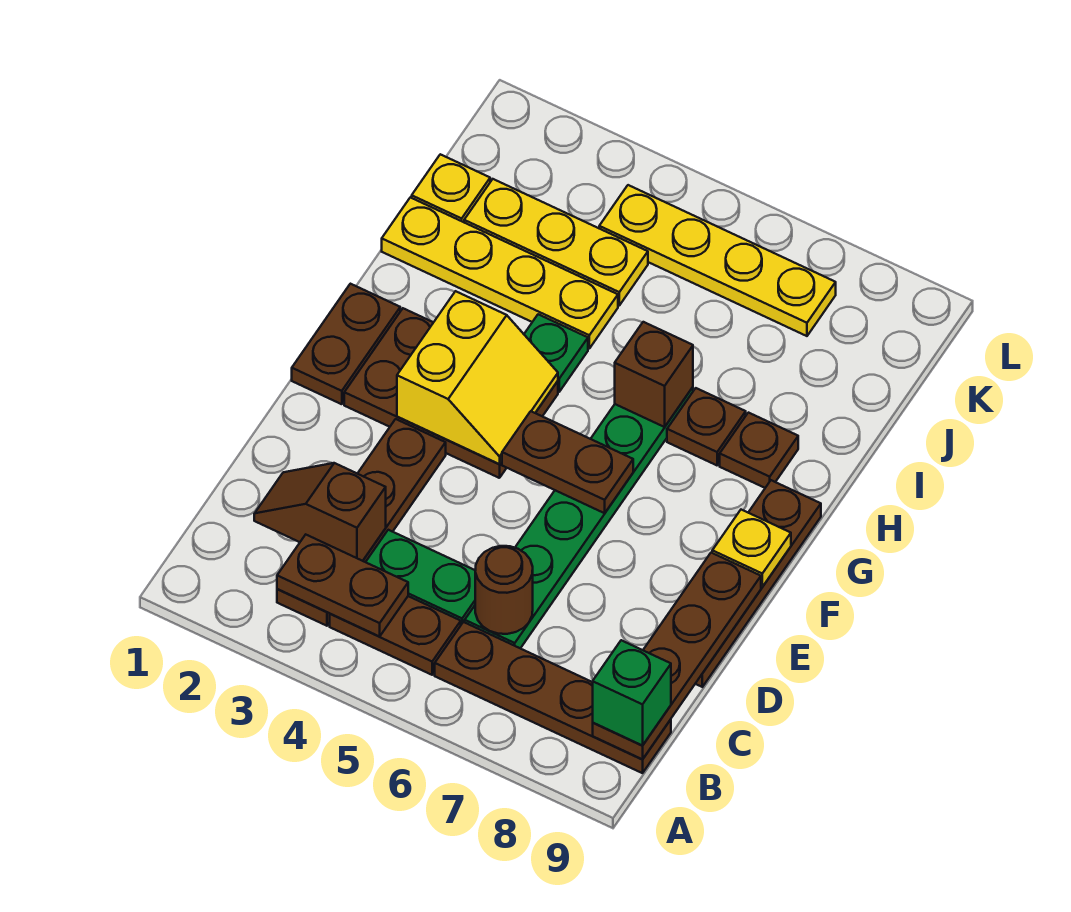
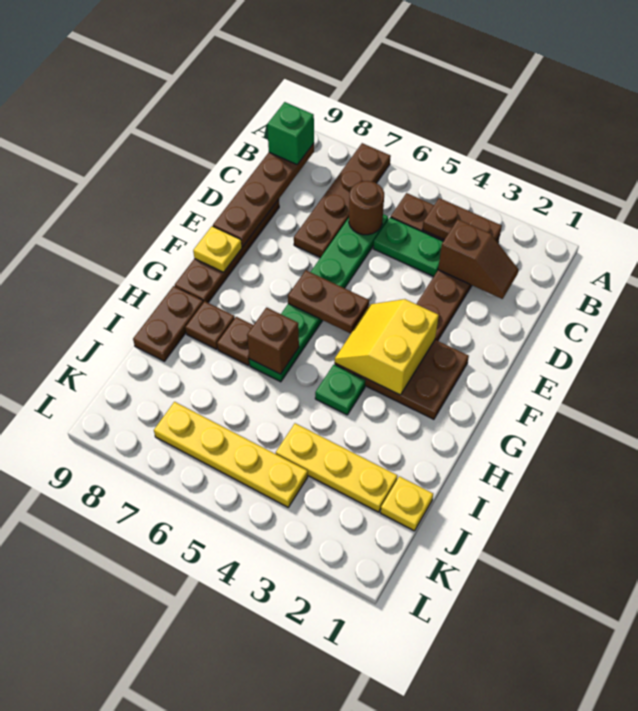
brown 1x4 plate [435,622,671,773] -> brown 1x4 plate turned to [294,143,391,258]
brown 1x2 plate [292,284,400,404] -> brown 1x2 plate moved to [133,286,203,361]
yellow 1x4 plate [382,197,618,348] -> none

